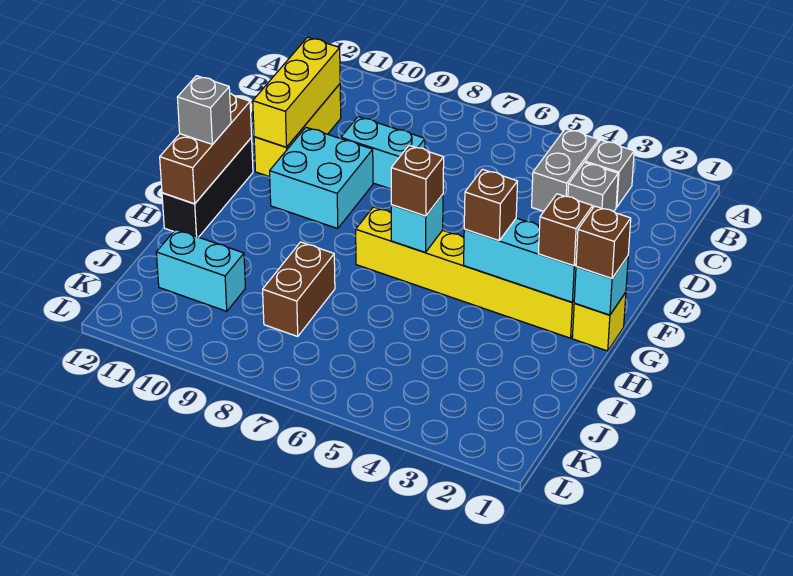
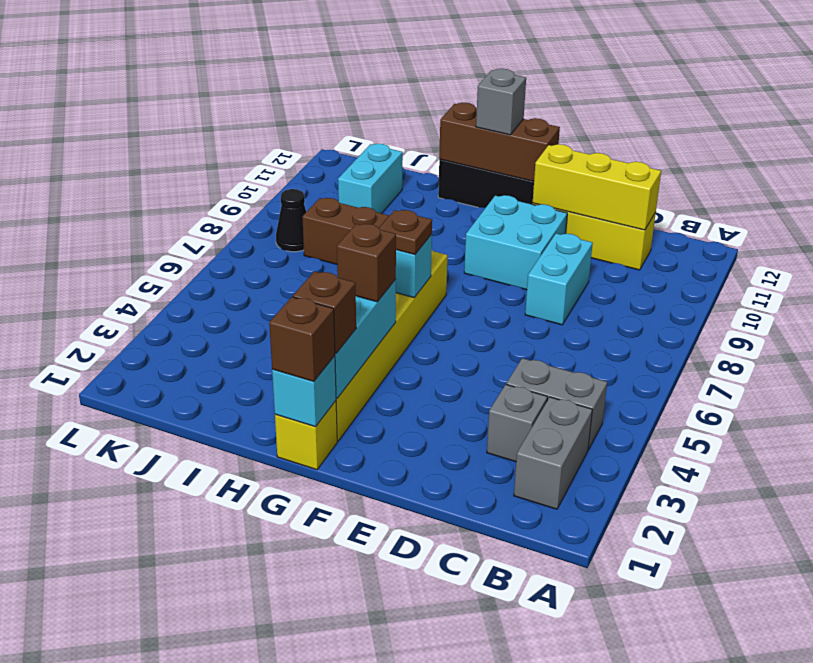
grey 1x1 brick [585,140,634,207] -> grey 1x2 brick [514,397,592,509]
brown 1x1 brick [391,145,444,216] -> brown 1x1 plate [379,210,432,255]
none -> black 1x1 cone [276,189,306,252]

